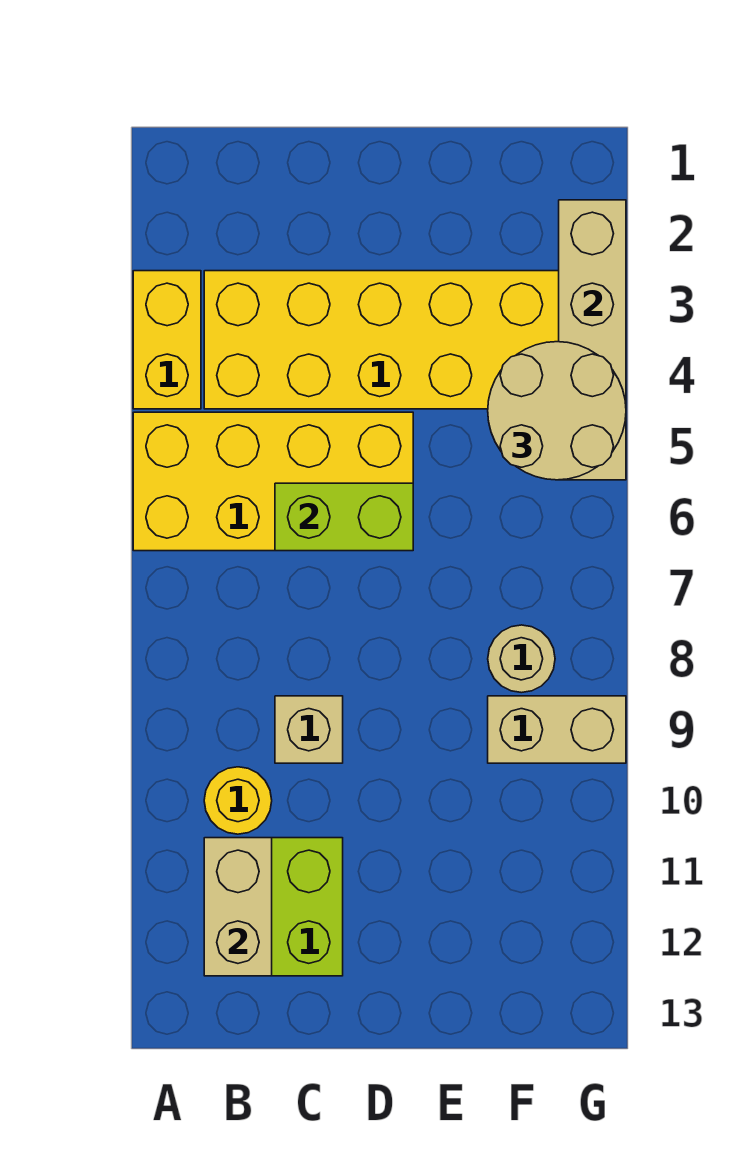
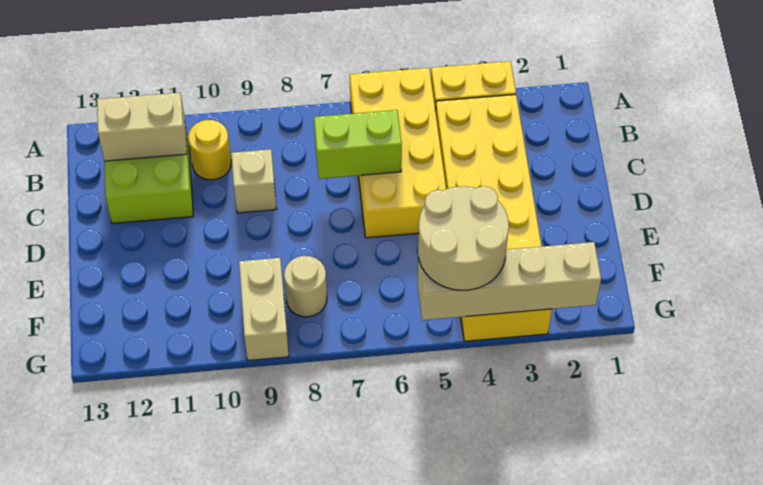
lime 1x2 brick [275,483,413,551] -> lime 1x2 brick turned to [314,110,402,179]

